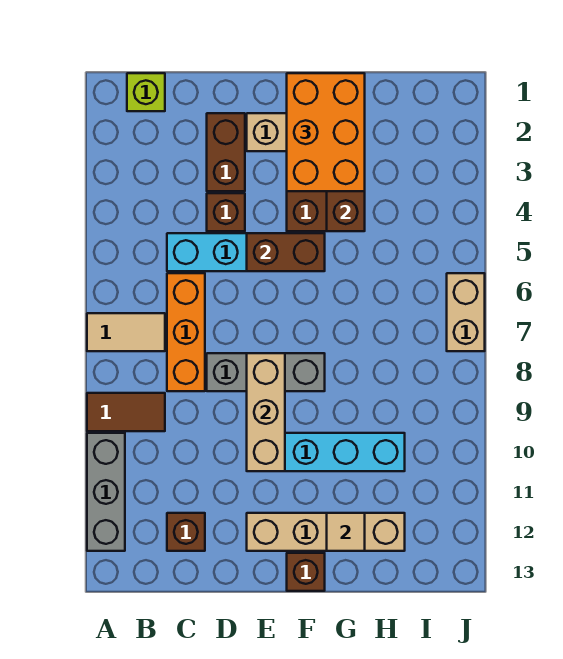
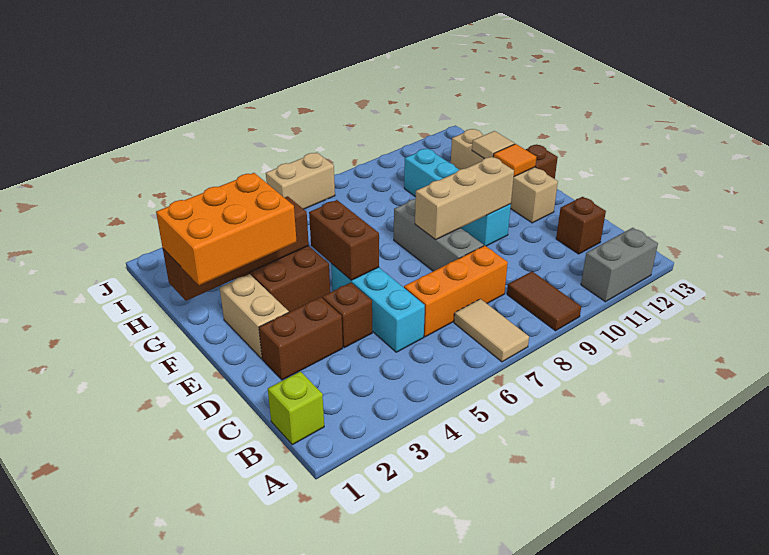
grey 1x3 brick [87,433,125,551] -> grey 1x2 brick [581,228,658,302]
none -> orange 1x1 tile [493,144,536,177]

